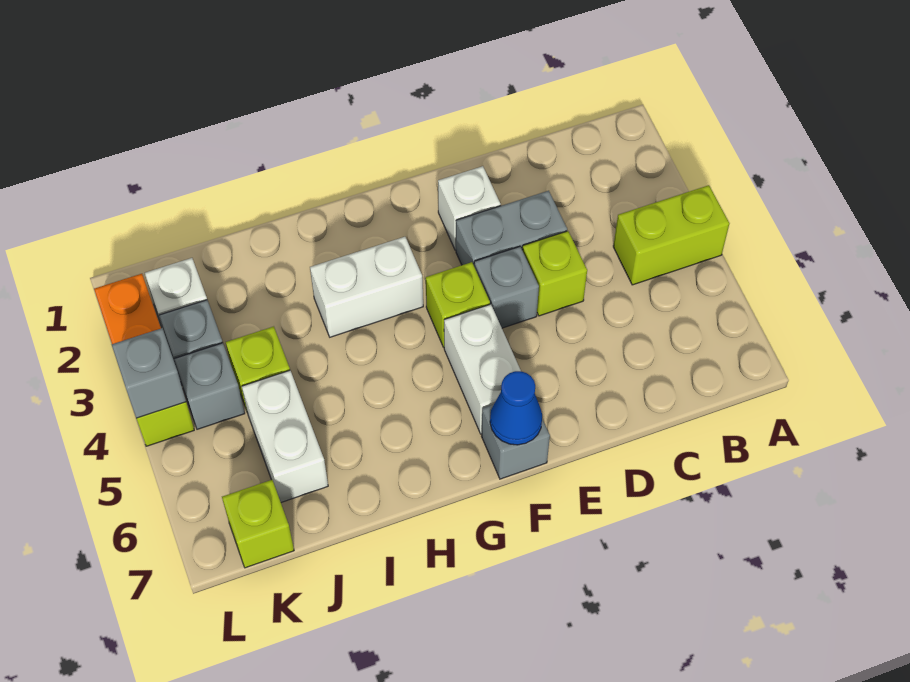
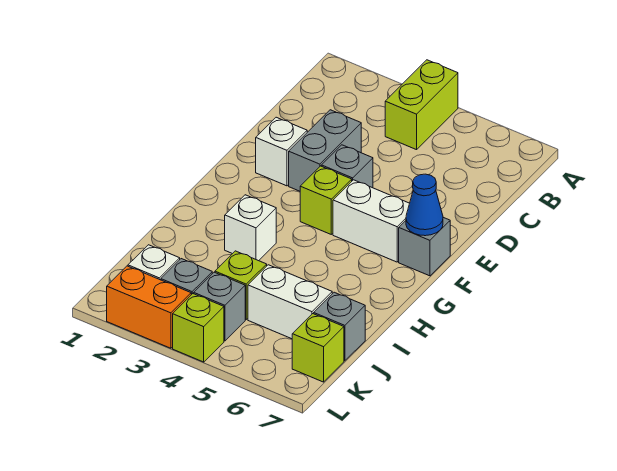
lime 1x1 brick [522,231,587,316] -> none
white 1x2 brick [310,237,423,337] -> white 1x1 brick [225,195,276,261]
grey 1x1 brick [112,328,186,418] -> grey 1x1 brick moved to [314,292,365,361]

